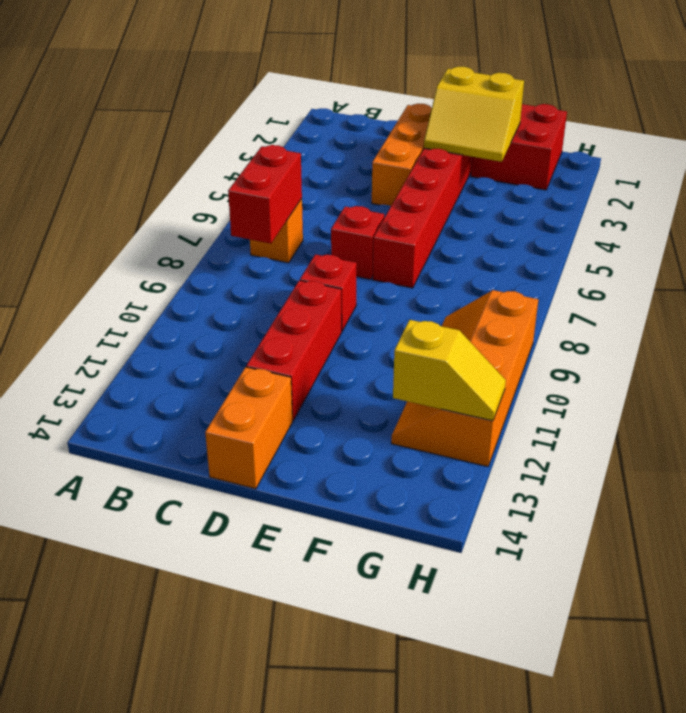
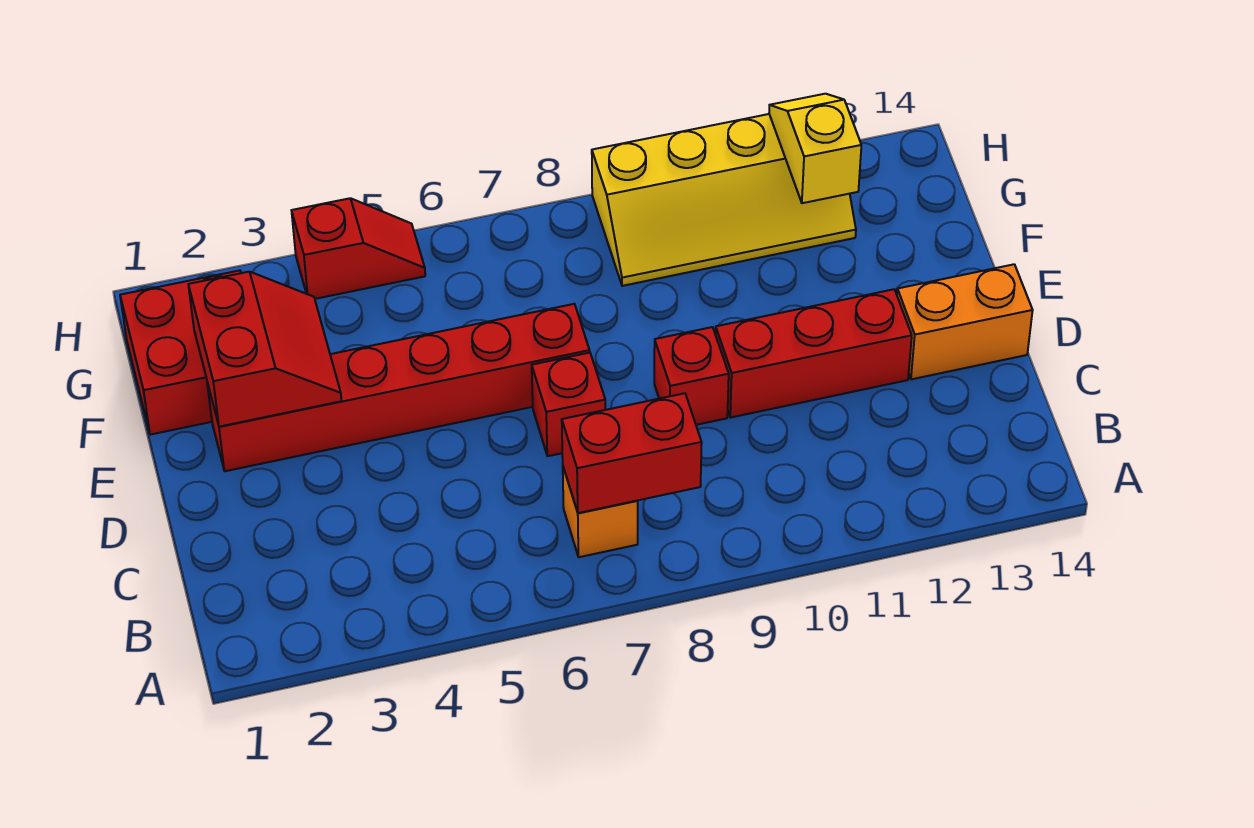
orange 1x3 brick [372,104,432,206] -> none
yellow 2x2 slope [424,67,524,162] -> red 2x2 slope [188,272,341,427]
orange 2x4 slope [391,290,538,467] -> yellow 2x4 slope [592,114,856,286]
none -> red 1x2 slope [291,198,425,299]

